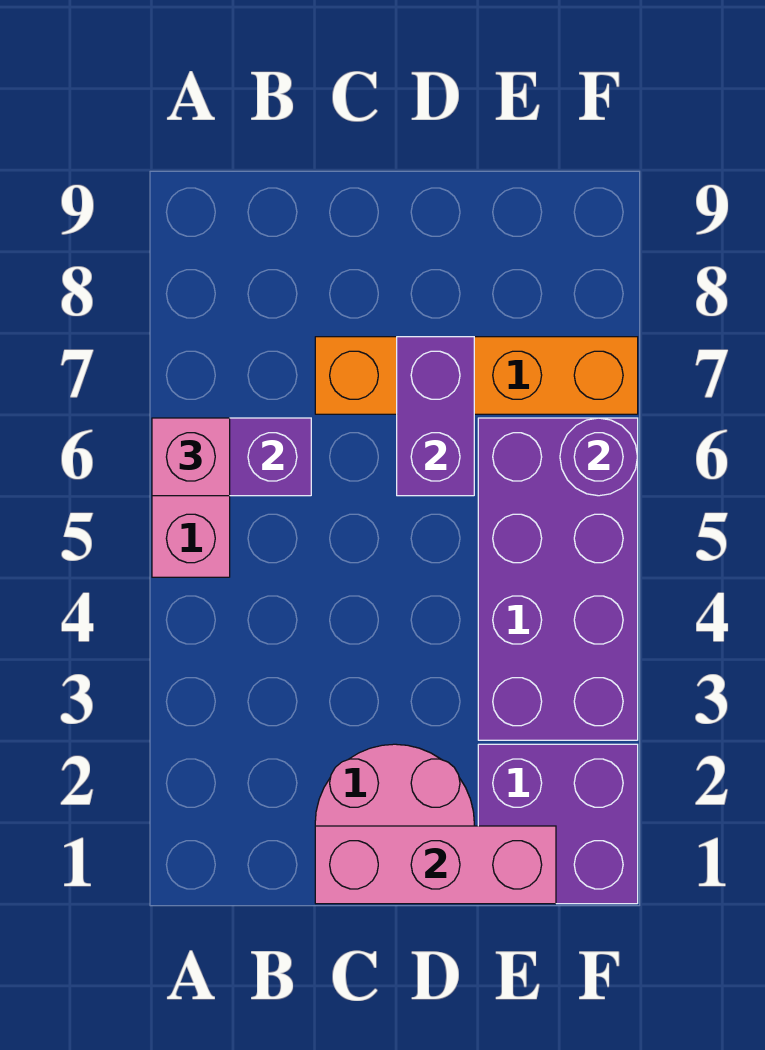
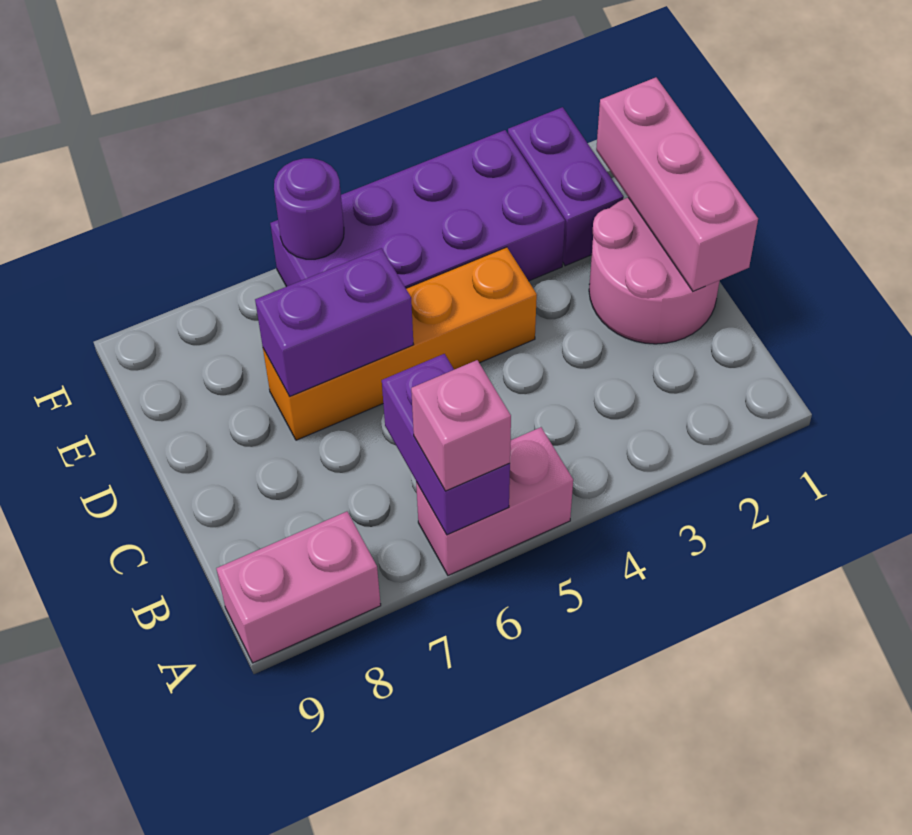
none -> pink 1x2 brick [216,512,381,663]
orange 1x4 brick [315,337,638,414] -> orange 1x4 brick turned to [263,247,537,440]
purple 2x2 brick [478,744,638,904] -> purple 1x2 brick [508,107,624,266]

